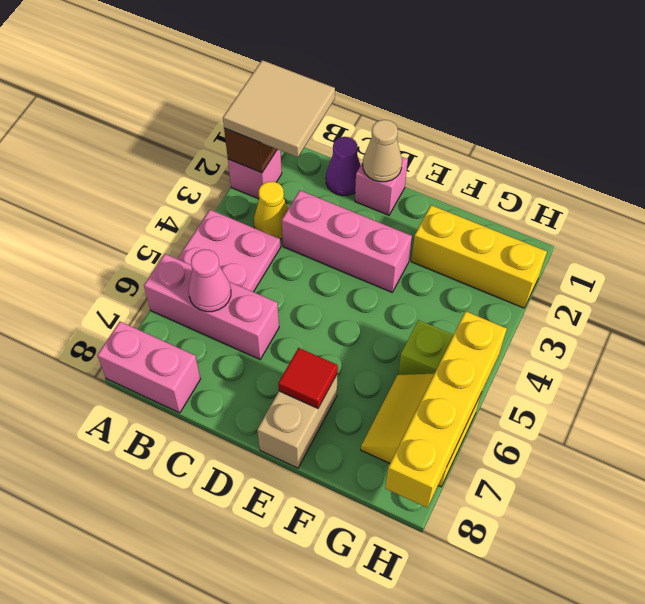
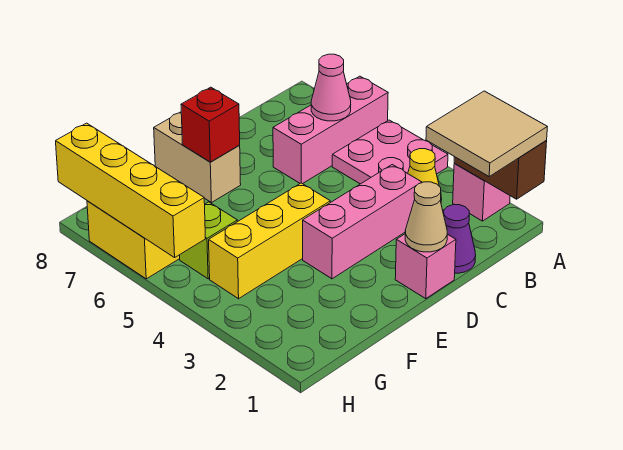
pink 1x2 brick [97,322,200,413] -> none
red 1x1 tile [278,348,338,408] -> red 1x1 brick [181,87,240,162]
yellow 1x3 brick [411,205,547,308] -> yellow 1x3 brick moved to [209,183,330,299]

